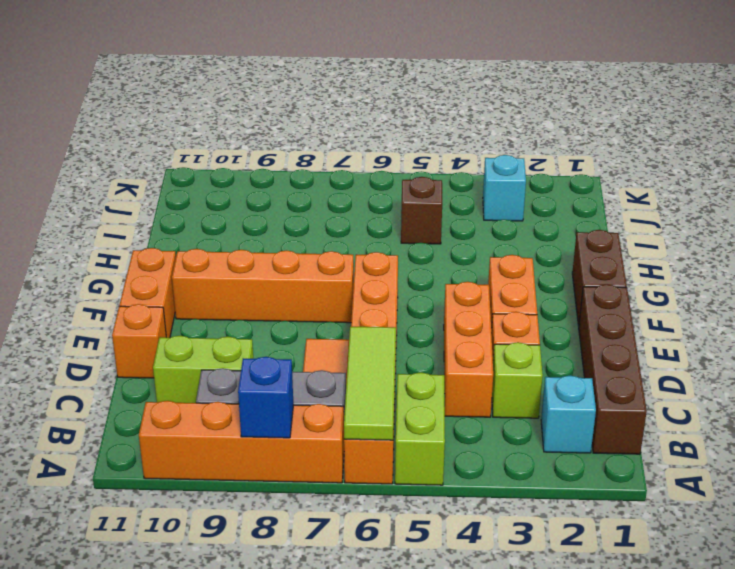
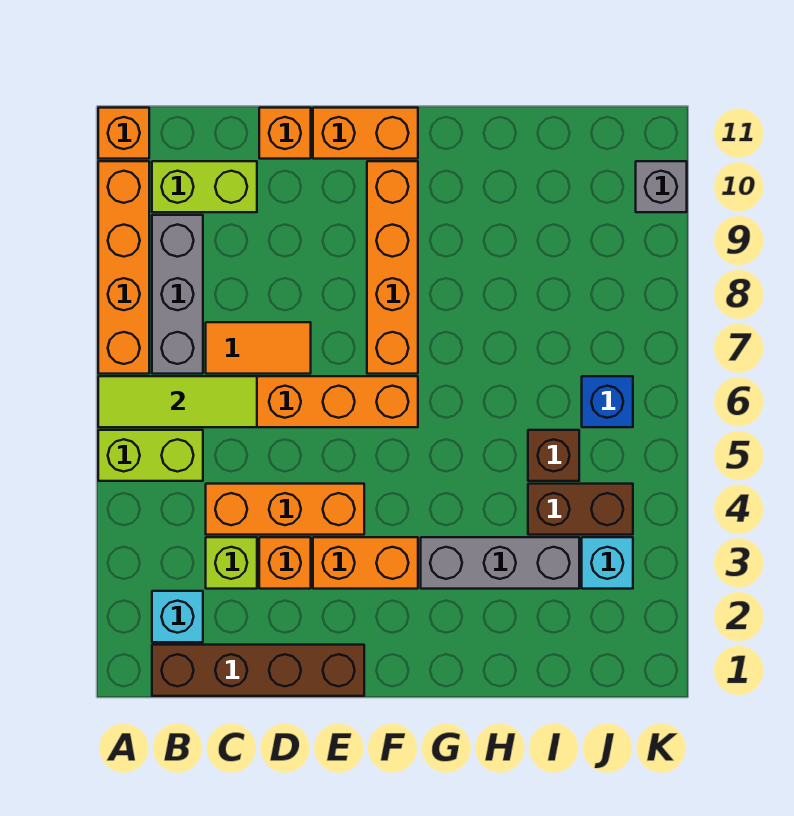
blue 1x1 brick [238,357,293,438] -> blue 1x1 brick moved to [582,376,633,427]
none -> orange 1x1 brick [98,108,149,159]
lime 1x2 brick [153,336,253,403] -> lime 1x2 brick turned to [152,161,257,212]
brown 1x2 brick [572,230,627,326] -> brown 1x2 brick moved to [528,484,633,535]
none -> grey 1x3 brick [421,537,579,589]
none -> grey 1x1 brick [636,161,687,212]

